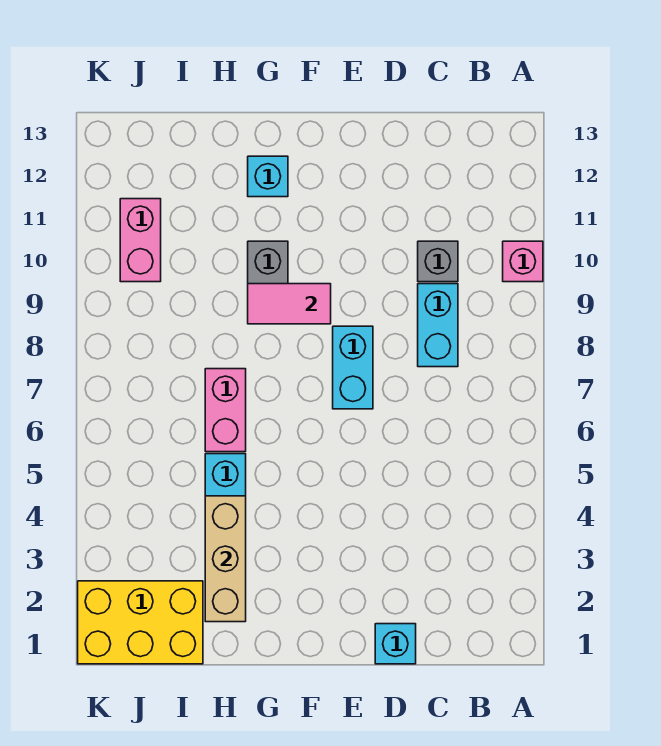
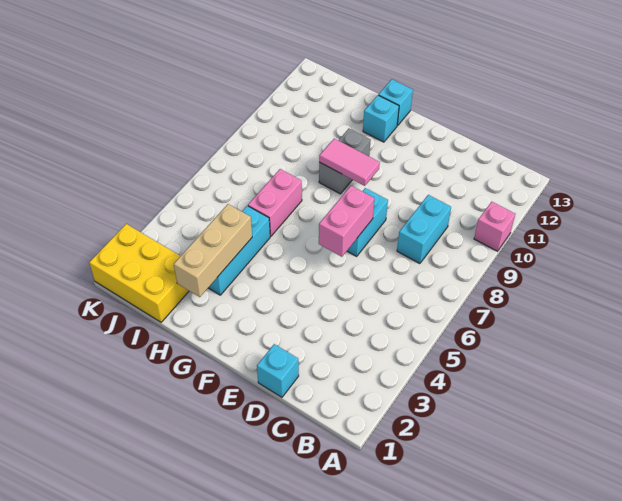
grey 1x1 brick [418,241,458,282] -> none
none -> cyan 1x1 brick [379,79,413,125]
pink 1x2 brick [120,199,161,282] -> pink 1x2 brick moved to [319,186,374,257]

